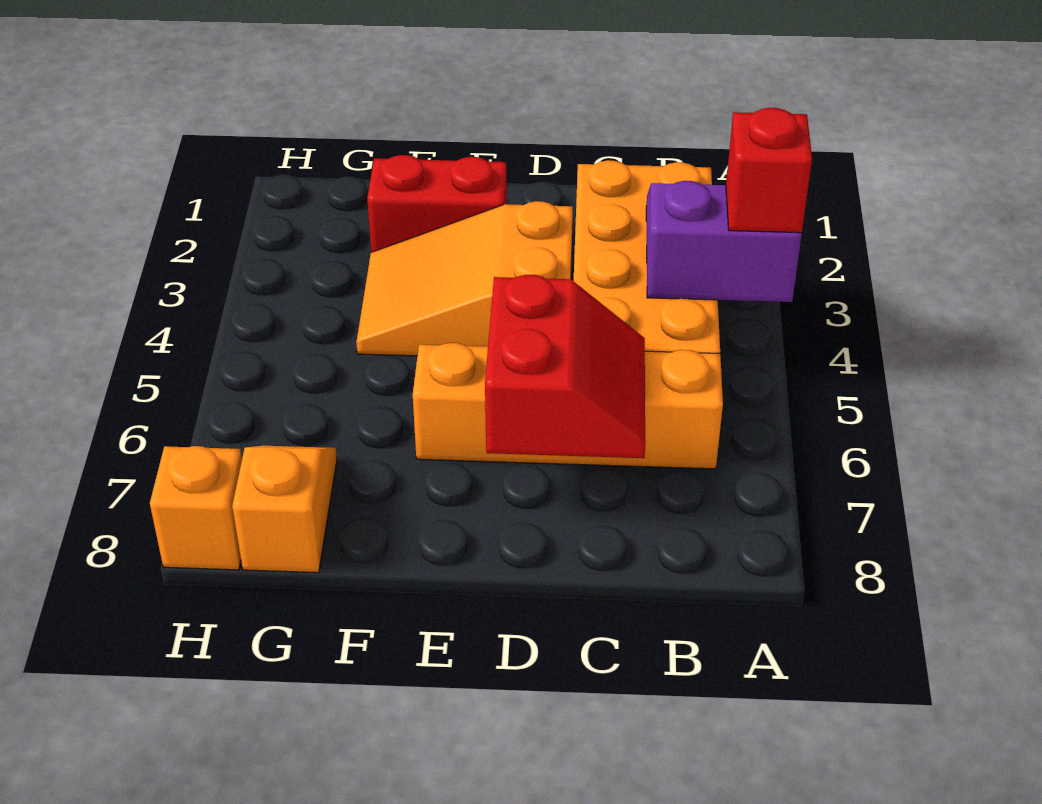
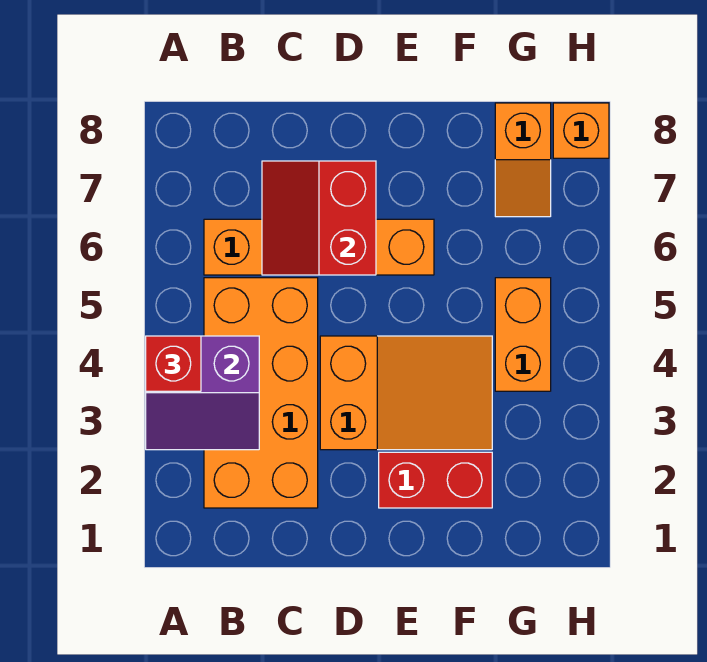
none -> orange 1x2 brick [495,278,551,391]

